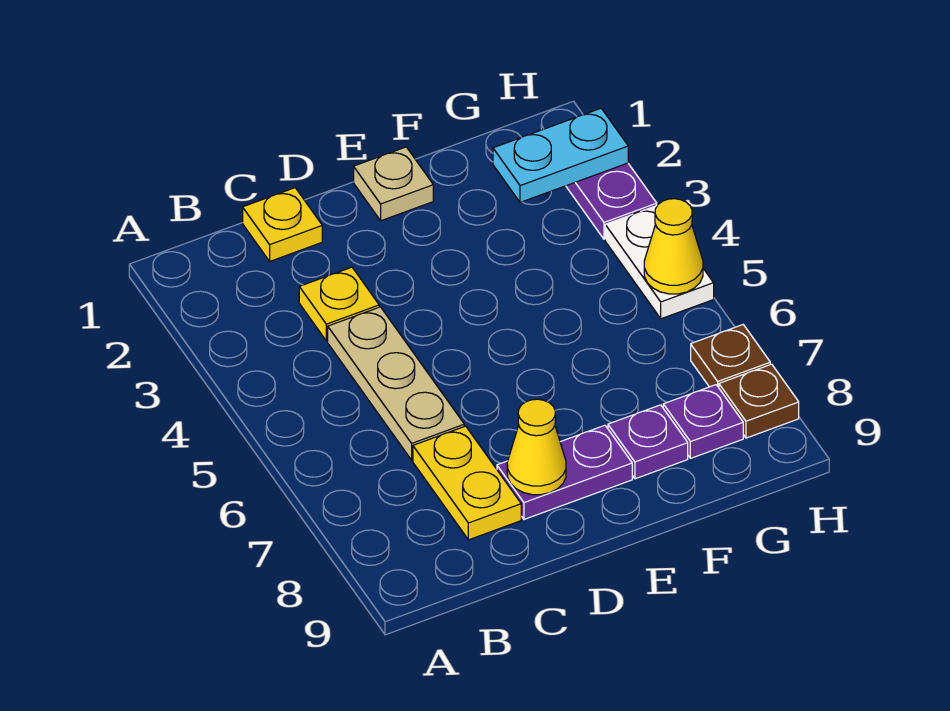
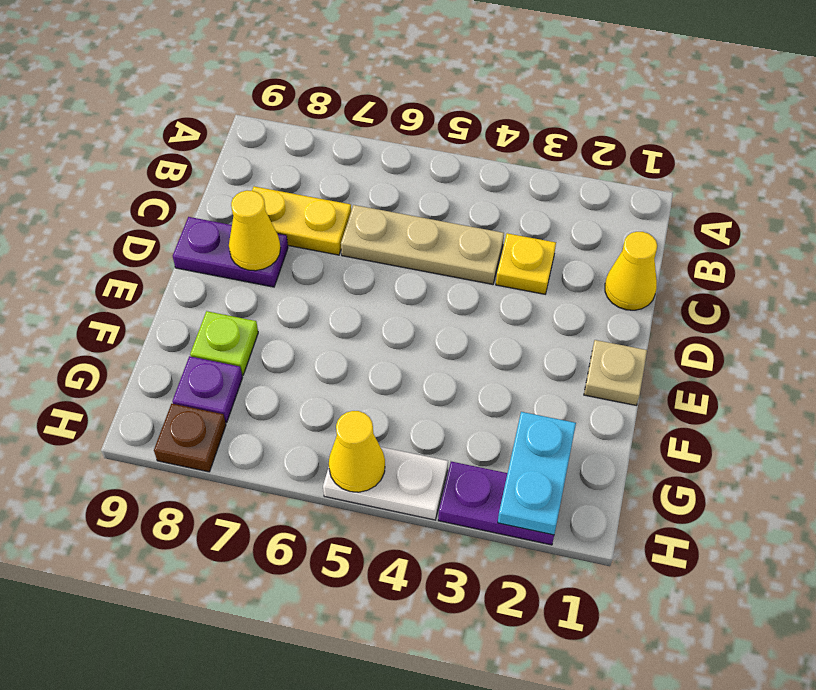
yellow 1x1 plate [243,188,322,261] -> yellow 1x1 cone [605,232,657,310]
purple 1x2 plate [497,425,632,519] -> purple 1x2 plate turned to [173,217,288,287]
purple 1x1 plate [608,405,688,479] -> lime 1x1 plate [190,311,258,376]
brown 1x1 plate [691,325,770,388] -> none

